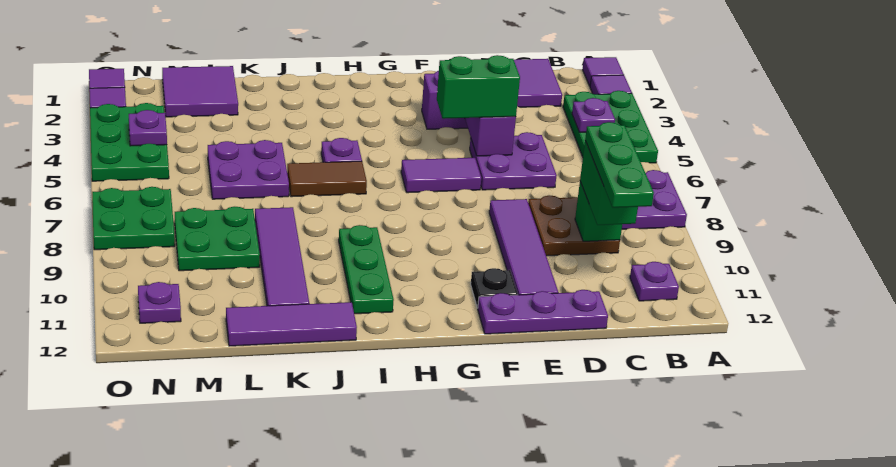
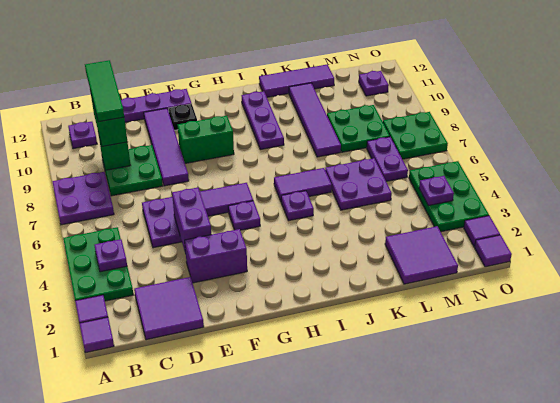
brown 2x2 plate [528,195,620,256] -> green 2x2 plate [102,145,163,196]
green 1x3 plate [585,122,654,208] -> green 1x3 tile [85,60,124,122]
green 1x2 brick [437,55,520,119] -> green 1x2 brick moved to [178,116,234,163]
none -> purple 1x1 plate [228,201,260,230]
brown 1x2 tile [287,161,367,197] -> purple 1x2 tile [274,168,332,201]
green 1x3 plate [339,225,394,314] -> purple 1x3 plate [242,91,284,149]
none -> purple 1x2 plate [367,137,408,181]

